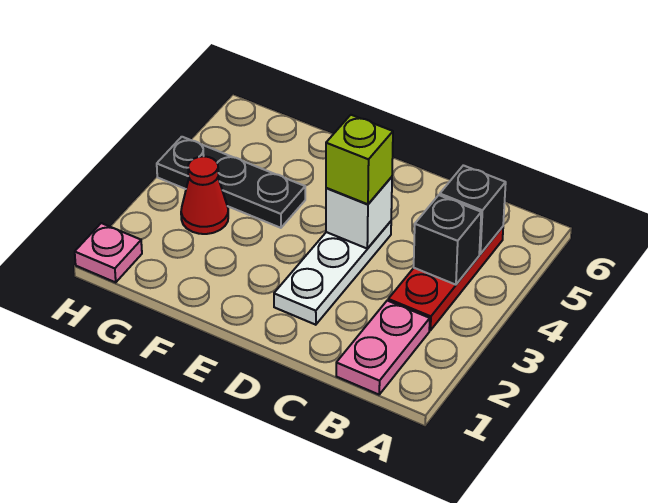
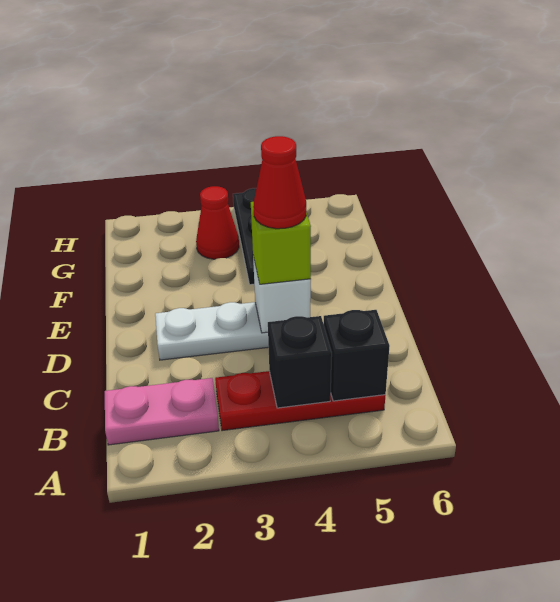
none -> red 1x1 cone [253,136,306,229]
pink 1x1 plate [75,223,142,282] -> none

